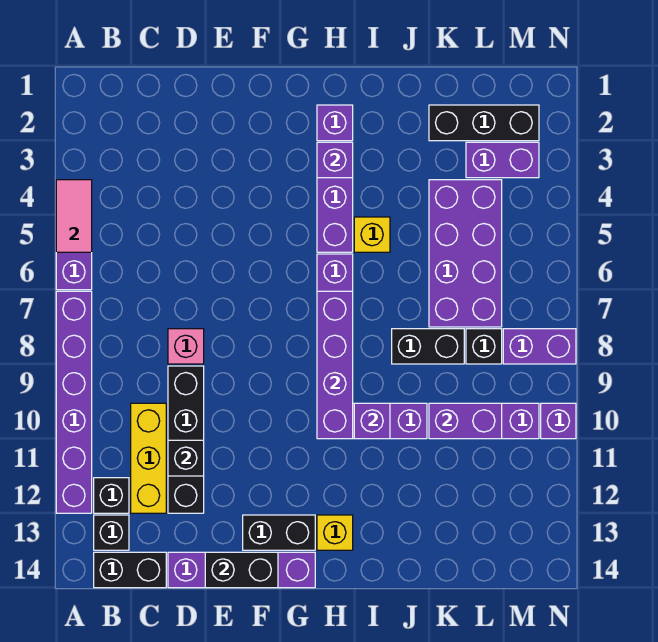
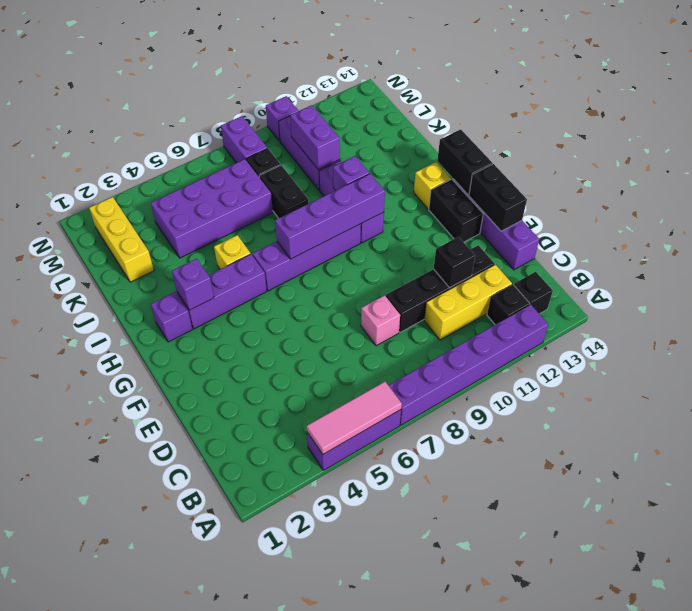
pink 1x2 tile [56,180,92,252] -> pink 1x3 tile [307,382,402,454]
black 1x2 brick [94,552,166,588] -> black 1x2 brick moved to [437,129,493,195]
black 1x3 brick [429,105,539,141] -> yellow 1x3 brick [89,197,154,282]
purple 1x2 brick [466,142,539,178] -> none

